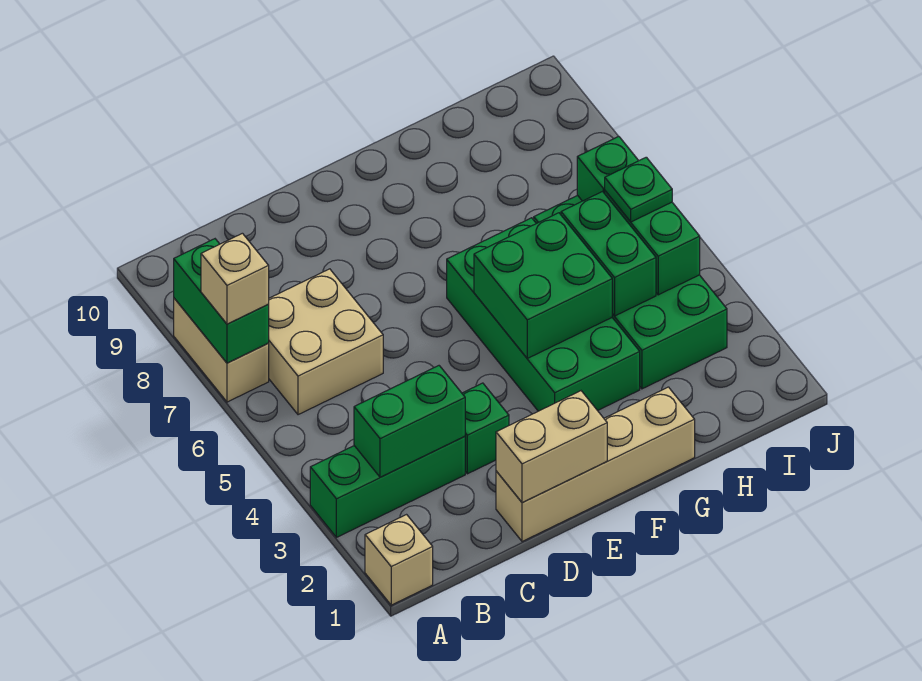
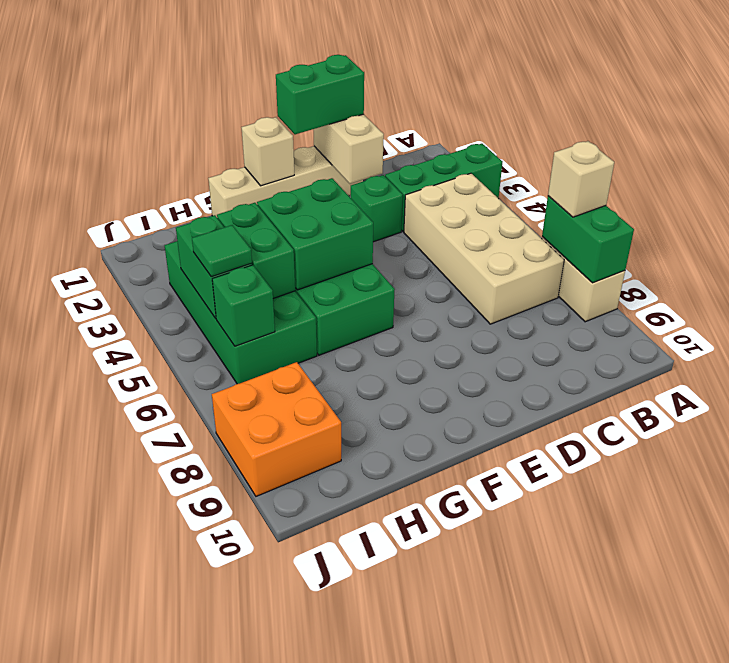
tan 1x1 brick [365,515,433,605] -> tan 1x1 brick moved to [242,117,294,186]
green 1x2 brick [354,366,465,477] -> green 1x2 brick moved to [276,55,364,134]
tan 2x2 brick [268,269,383,415] -> tan 2x4 brick [404,173,564,324]
tan 1x2 brick [496,391,607,503] -> tan 1x2 brick turned to [313,114,384,184]
green 1x1 plate [605,157,672,222] -> green 1x1 tile [192,225,252,277]
none -> orange 2x2 brick [212,362,341,496]

